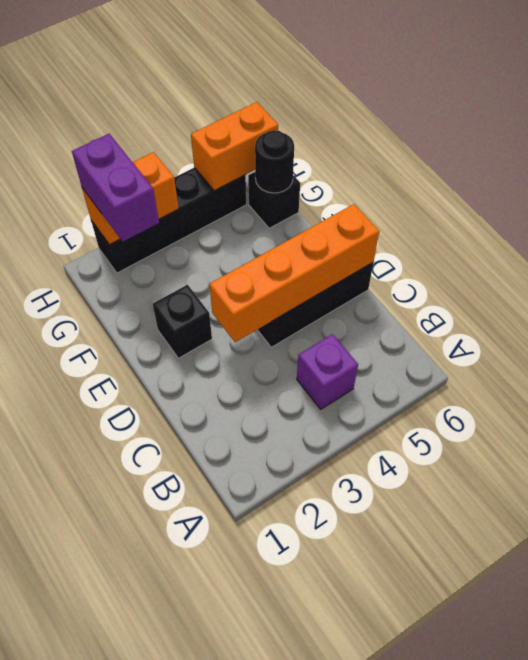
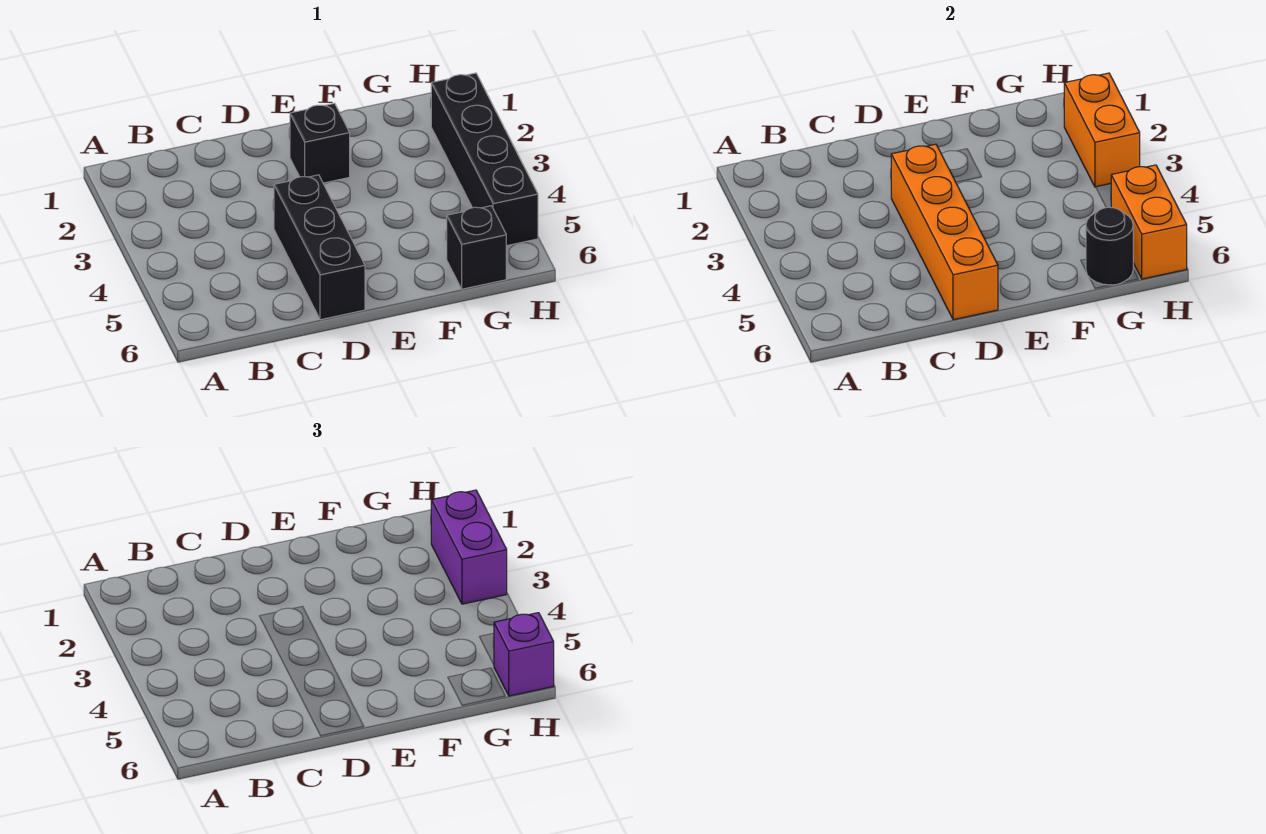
purple 1x1 brick [297,334,358,409] -> purple 1x1 brick moved to [494,613,554,696]
purple 1x2 brick [72,134,159,241] -> purple 1x2 brick turned to [431,490,507,604]

